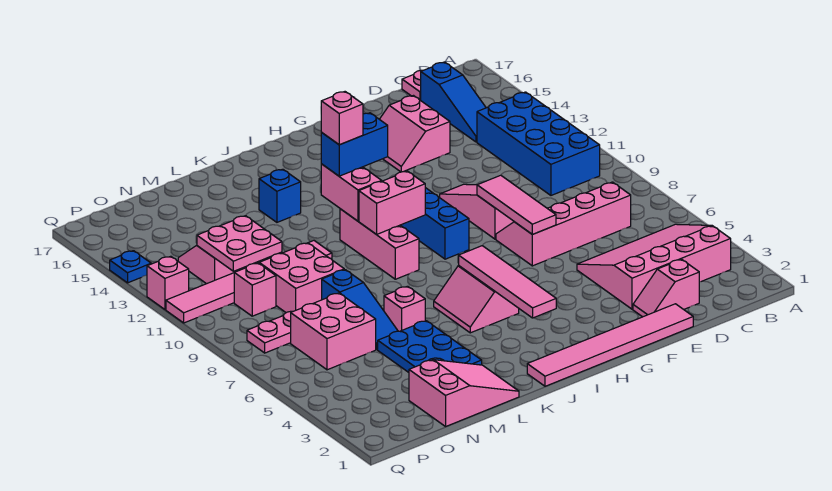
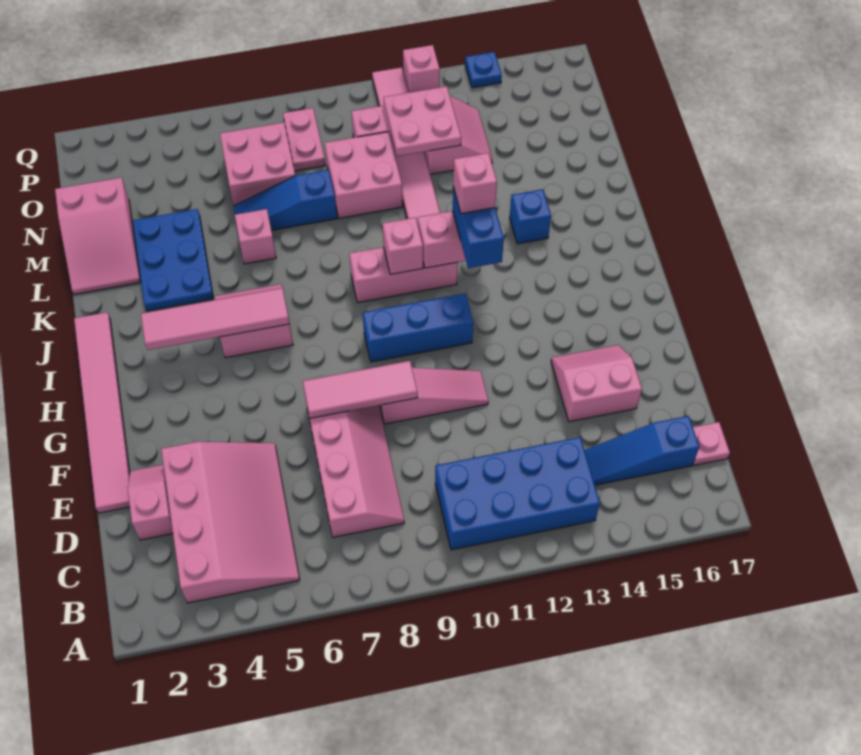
pink 1x2 brick [359,171,425,234] -> pink 1x1 brick [382,217,423,274]
blue 2x3 plate [378,321,482,372] -> blue 2x3 plate turned to [132,209,213,311]

